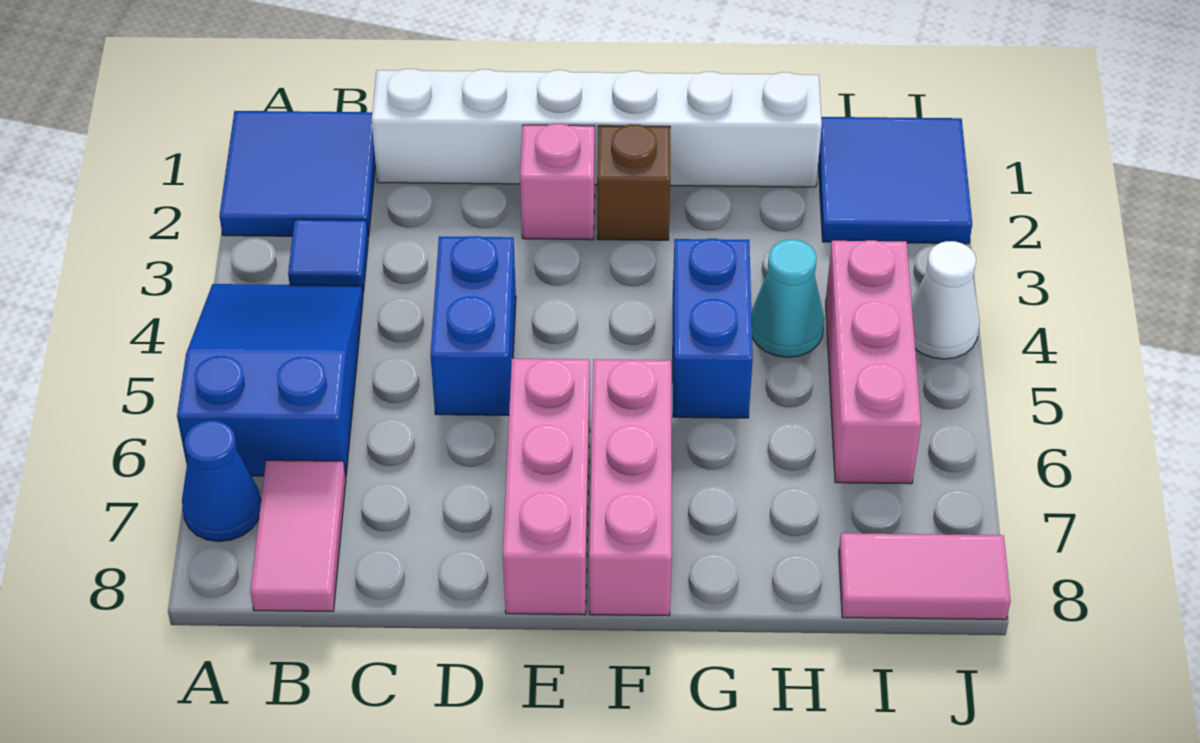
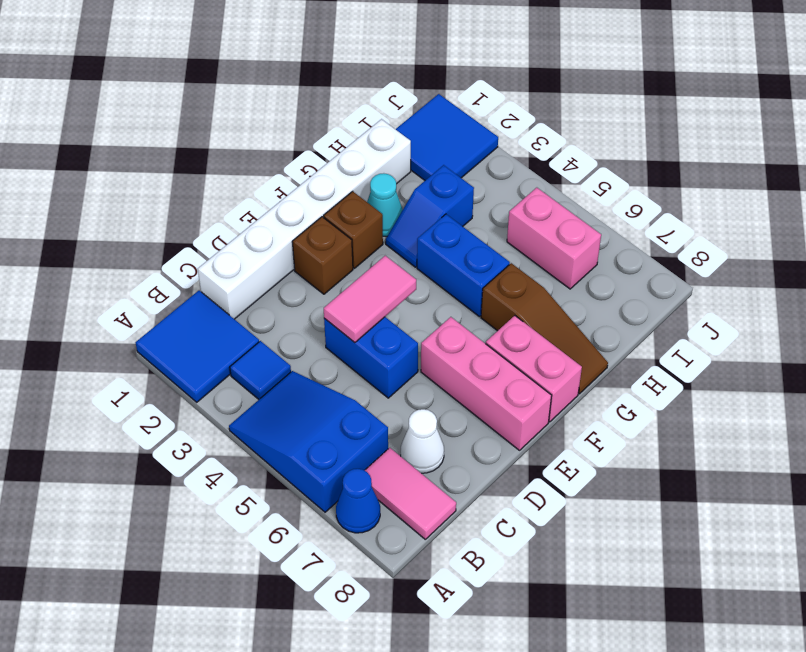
pink 1x1 brick [520,124,595,240] -> brown 1x1 brick [292,217,353,294]
pink 1x3 brick [589,359,672,616] -> pink 1x2 brick [486,316,582,422]
none -> blue 1x2 slope [386,165,474,267]
none -> brown 1x3 slope [481,263,608,394]
cyan 1x1 cone [751,240,824,357] -> cyan 1x1 cone moved to [367,173,403,236]
pink 1x3 brick [826,240,921,484] -> pink 1x2 brick [507,188,601,289]
pink 1x2 tile [839,533,1011,620] -> pink 1x2 tile moved to [324,256,416,342]
white 1x1 cone [912,241,980,359] -> white 1x1 cone moved to [401,409,444,473]

